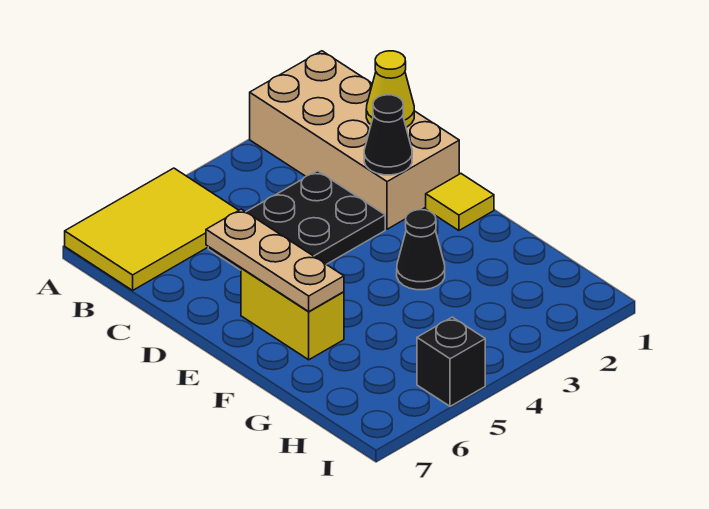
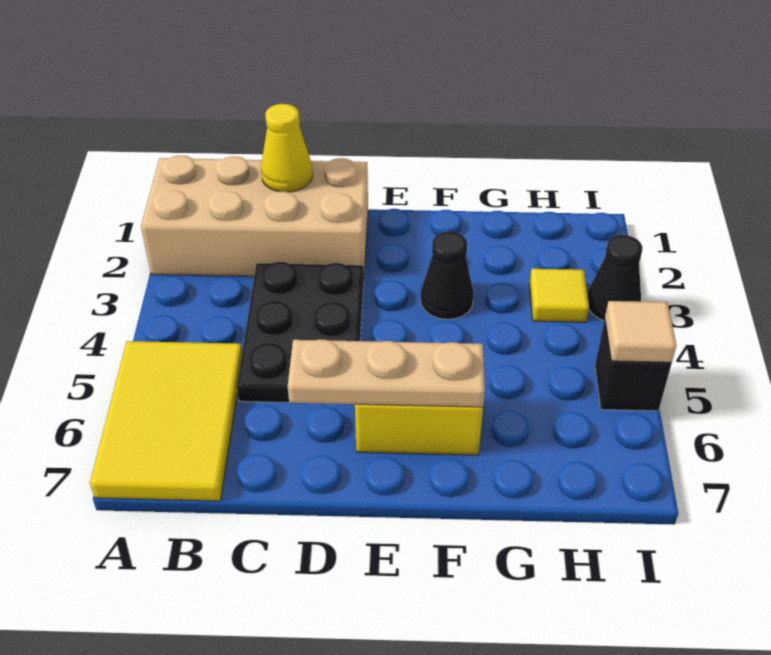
black 1x1 cone [364,95,412,175] -> black 1x1 cone moved to [587,235,642,320]
yellow 1x1 tile [426,174,494,230] -> yellow 1x1 tile moved to [529,269,589,322]
none -> tan 1x1 tile [605,301,677,362]

